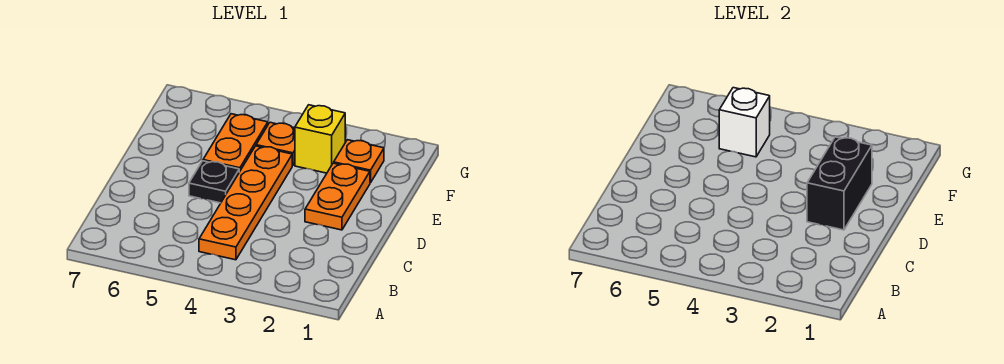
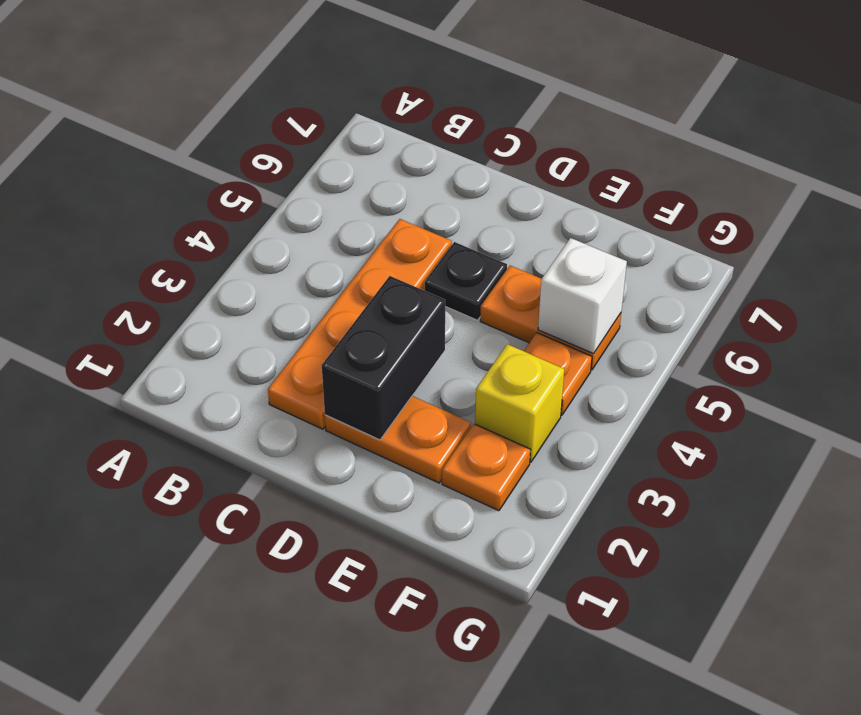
orange 1x4 plate [199,146,292,260] -> orange 1x4 plate turned to [268,219,452,429]
black 1x2 brick [807,137,872,230] -> black 1x2 brick turned to [322,276,445,440]

